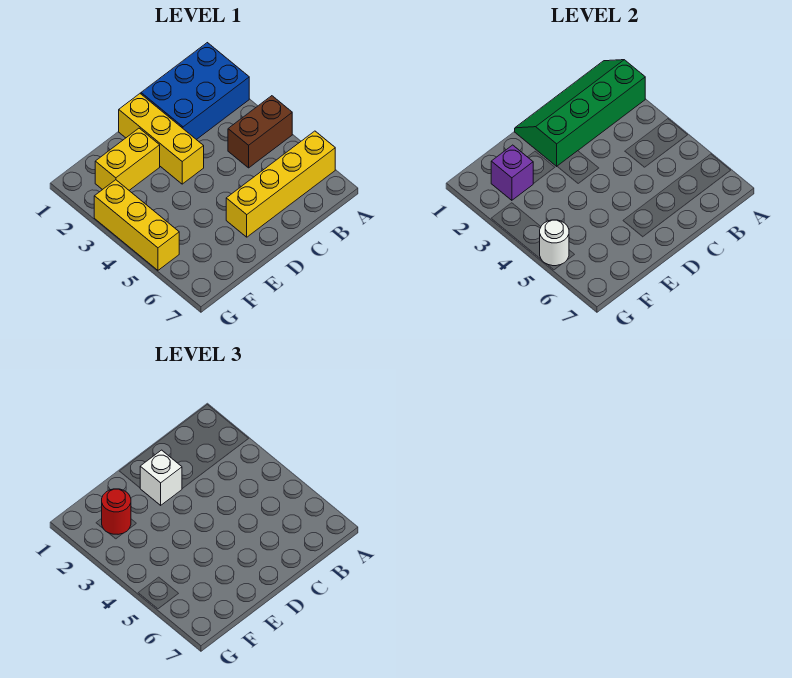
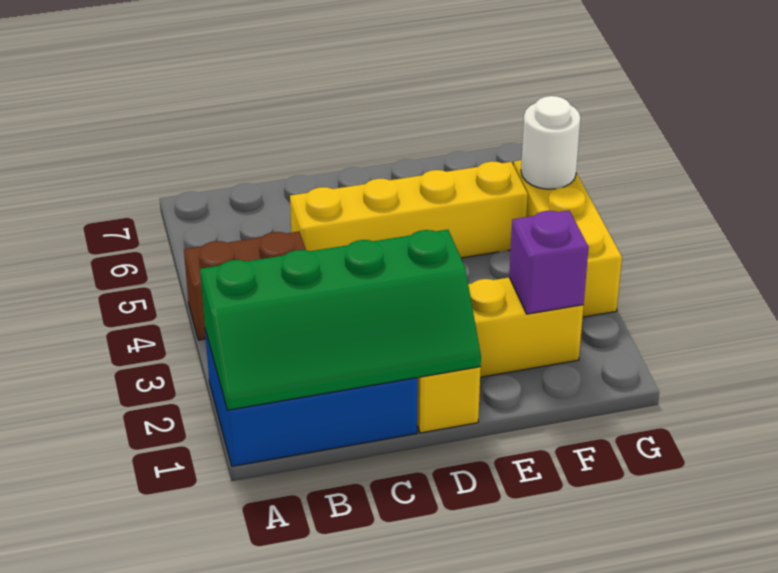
yellow 1x4 brick [226,131,335,237] -> yellow 1x4 brick moved to [290,161,528,258]
white 1x1 brick [140,450,182,505] -> none
red 1x1 round brick [102,489,131,534] -> none

